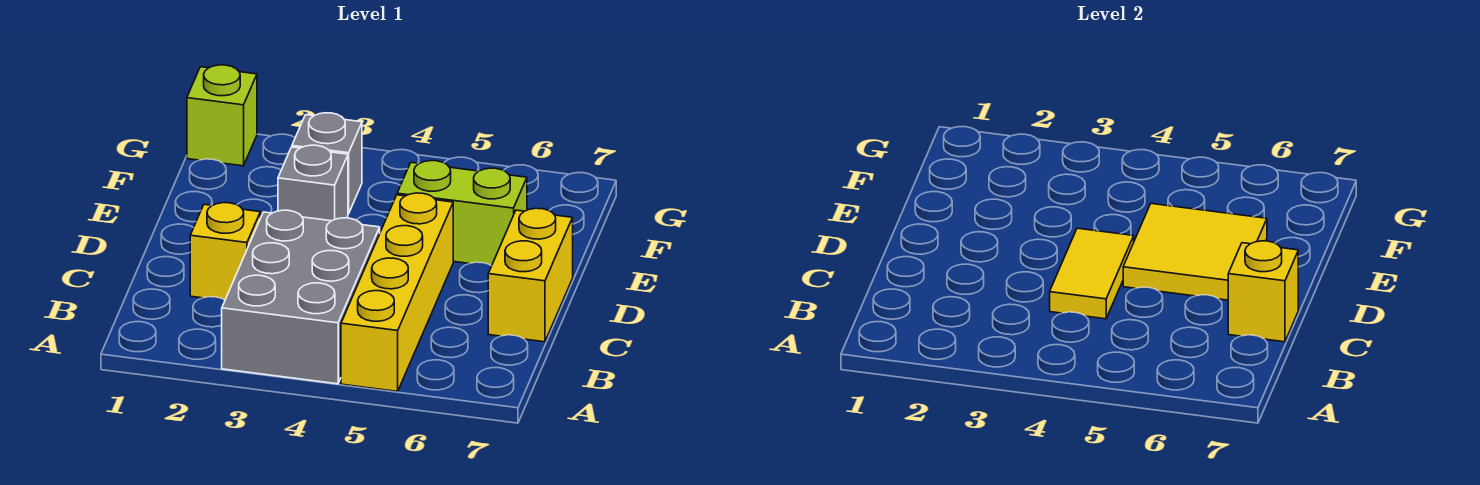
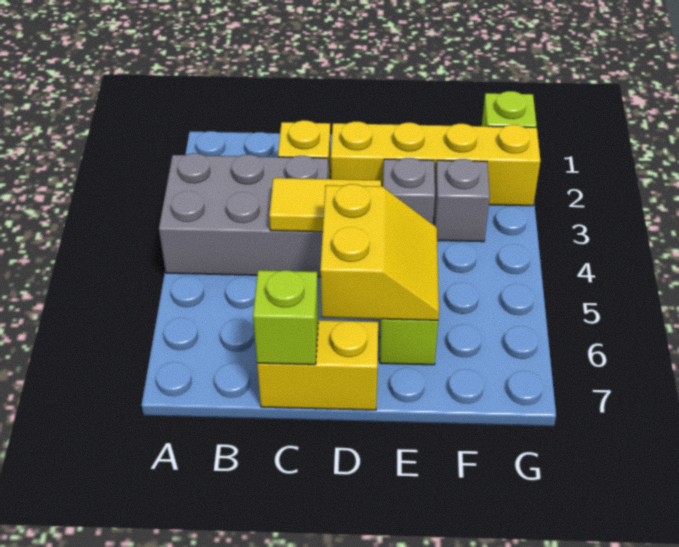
yellow 1x4 brick [341,193,453,391] -> yellow 1x4 brick moved to [331,122,540,206]
yellow 1x1 brick [1228,241,1298,342] -> lime 1x1 brick [253,270,318,365]
yellow 2x2 tile [1123,204,1267,300] -> yellow 2x2 slope [320,184,439,320]

